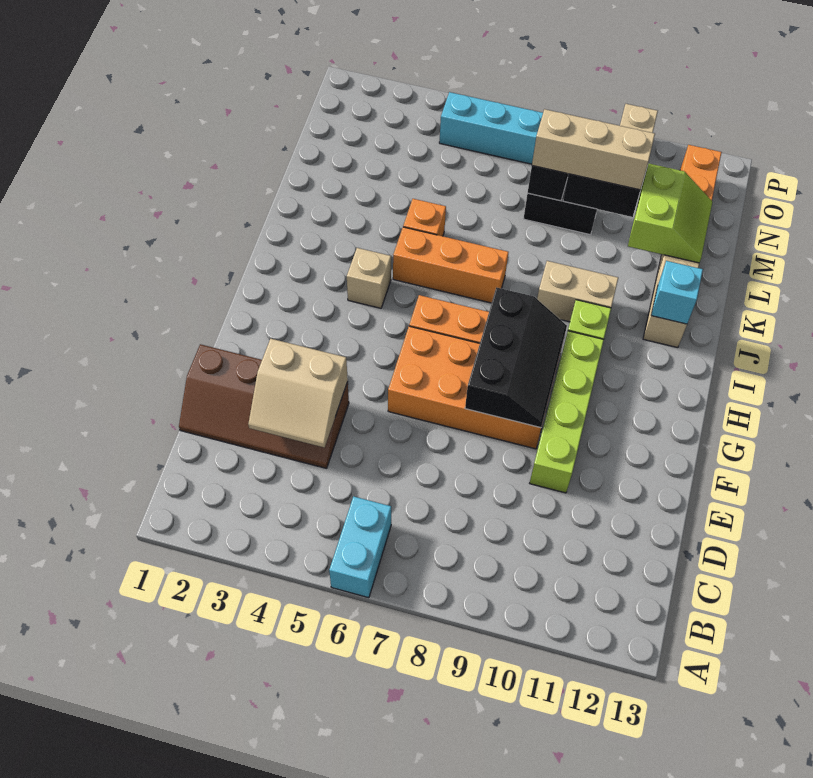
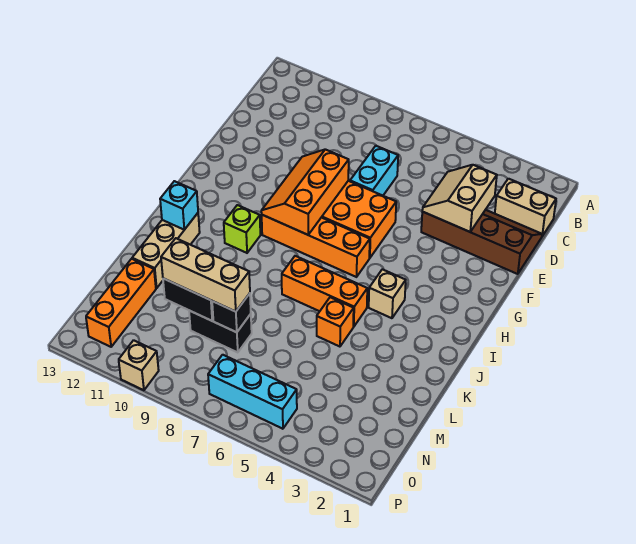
cyan 1x2 brick [329,496,391,598] -> cyan 1x2 brick moved to [350,146,398,196]
tan 2x2 slope [248,339,348,447] -> tan 2x2 slope turned to [422,165,497,232]
lime 1x4 brick [530,331,604,493] -> none
black 2x3 slope [465,287,567,428] -> orange 2x3 slope [261,149,349,235]
tan 1x2 brick [537,261,618,322] -> tan 1x2 brick moved to [495,179,556,236]
lime 2x2 slope [628,164,712,263] -> none

